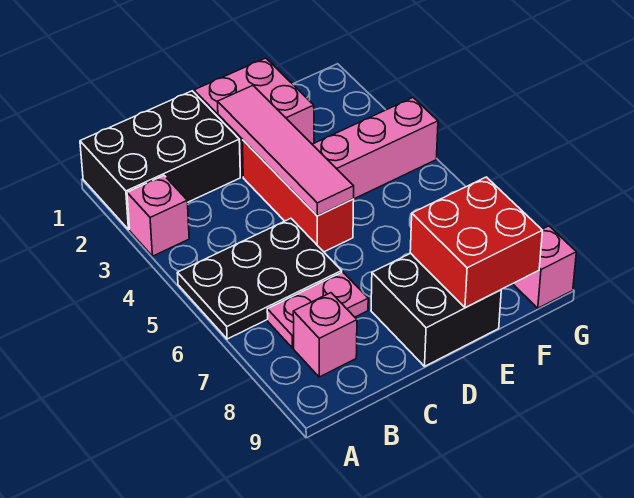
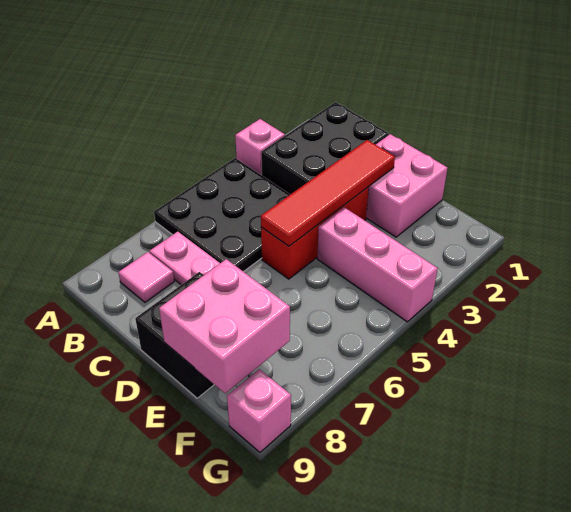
black 2x3 brick [80,91,240,229] -> black 2x3 brick turned to [261,102,389,194]
black 2x3 plate [177,218,342,339] -> black 3x3 plate [154,158,290,272]
pink 1x1 brick [293,293,357,377] -> pink 1x1 tile [118,252,174,302]
pink 1x4 tile [218,86,354,216] -> red 1x4 tile [261,140,395,246]
red 2x2 brick [410,177,542,308] -> pink 2x2 brick [159,259,290,393]

